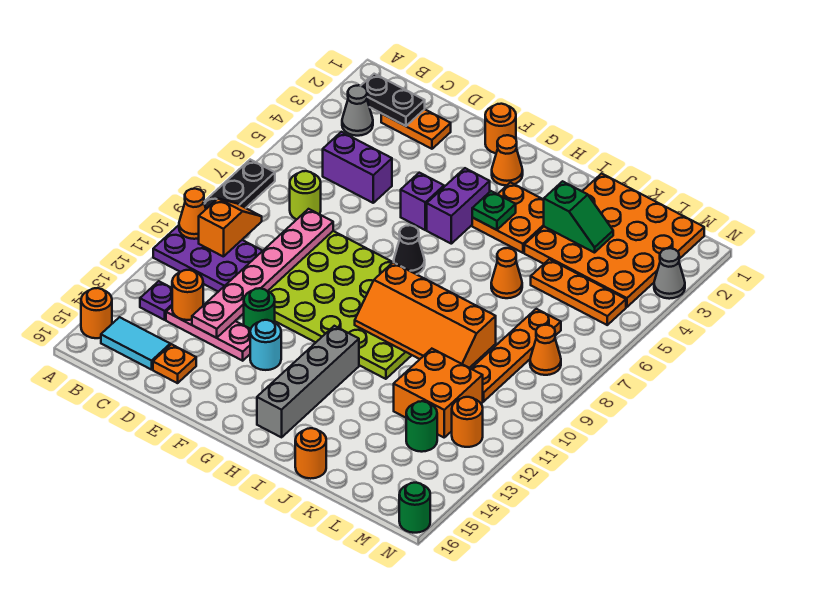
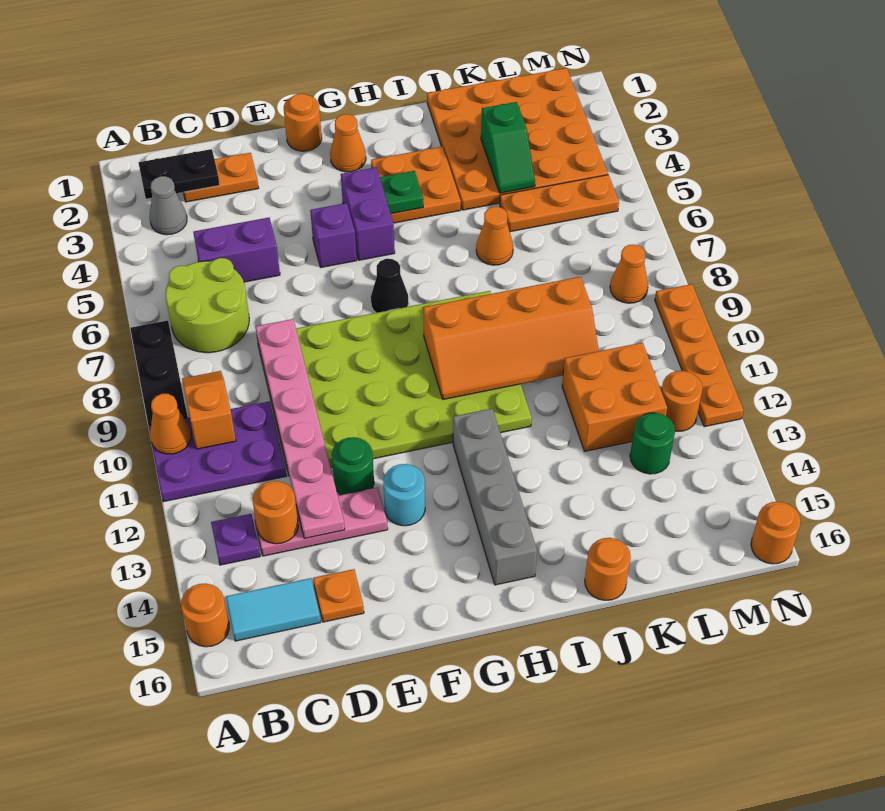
lime 1x1 round brick [290,171,321,219] -> lime 2x2 round brick [166,258,249,353]
green 1x2 slope [544,181,613,253] -> green 1x2 slope turned to [481,102,535,193]
orange 1x4 plate [471,309,561,402] -> orange 1x4 plate moved to [655,284,743,427]
grey 1x1 cone [654,248,685,299] -> none
green 1x1 round brick [399,482,430,533] -> orange 1x1 round brick [751,502,801,564]

